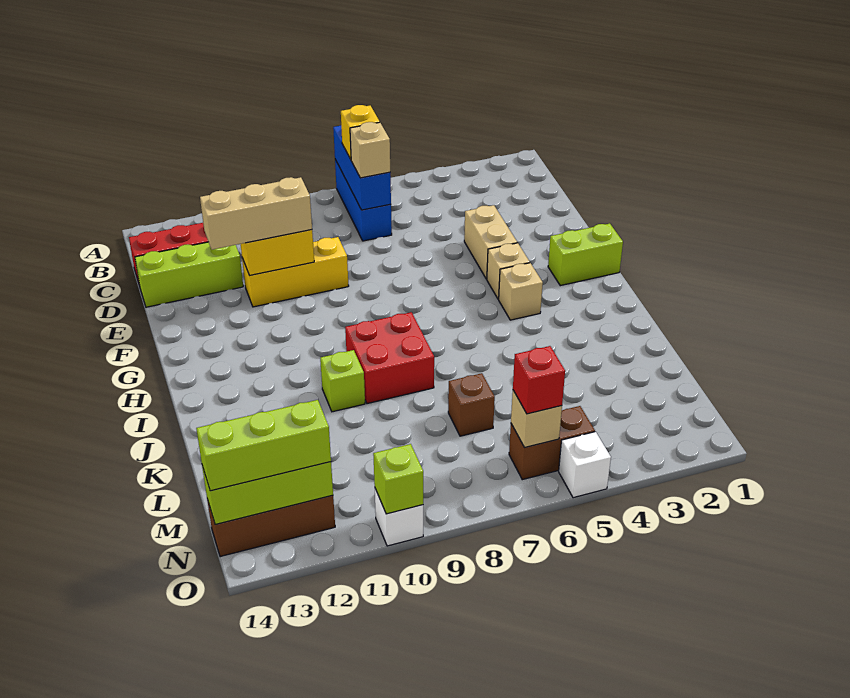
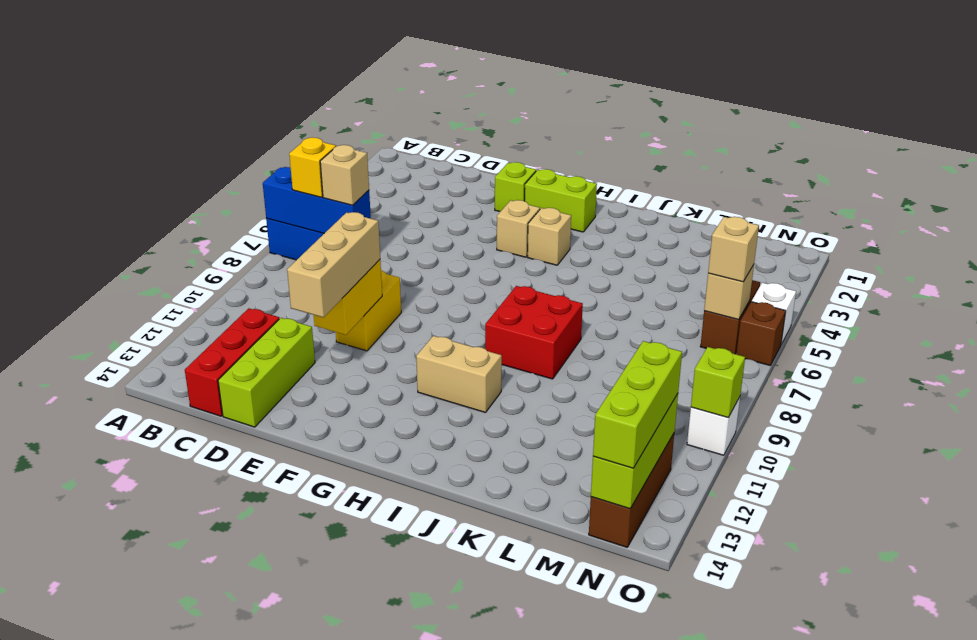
tan 1x2 brick [464,205,517,279] -> tan 1x2 brick moved to [416,336,502,413]
yellow 1x3 brick [242,237,349,307] -> yellow 1x2 brick [336,270,401,351]
lime 1x2 brick [548,223,623,286] -> lime 1x2 brick turned to [525,169,597,232]
lime 1x1 brick [320,350,365,412] -> lime 1x1 brick moved to [495,162,536,211]
brown 1x1 brick [448,373,495,436] -> brown 1x1 brick moved to [736,302,786,366]
red 1x1 brick [513,346,565,414] -> tan 1x1 brick [708,217,759,282]

